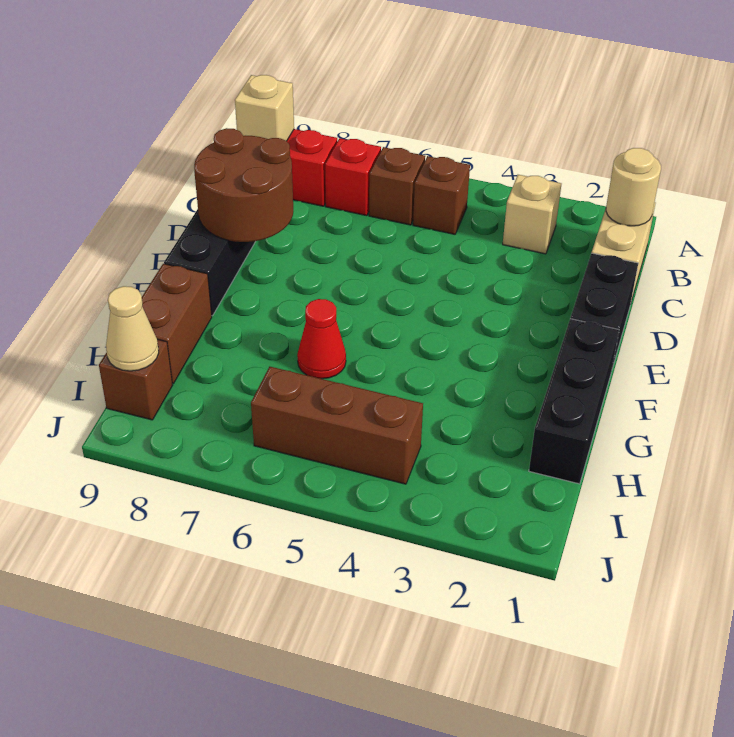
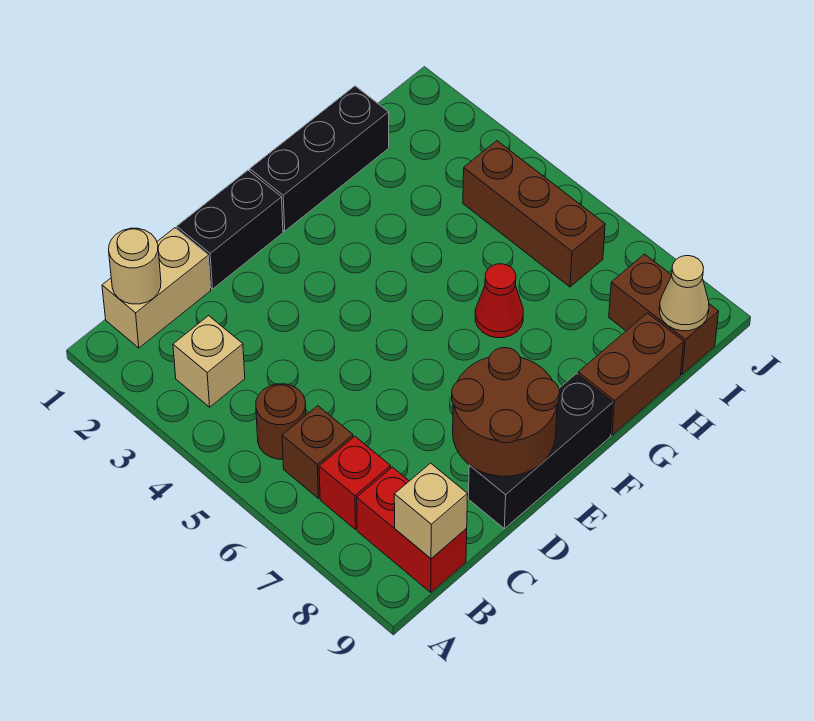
brown 1x1 brick [413,156,470,234] -> brown 1x1 round brick [256,384,306,459]
brown 1x1 brick [99,340,173,420] -> brown 1x2 brick [609,254,719,374]

